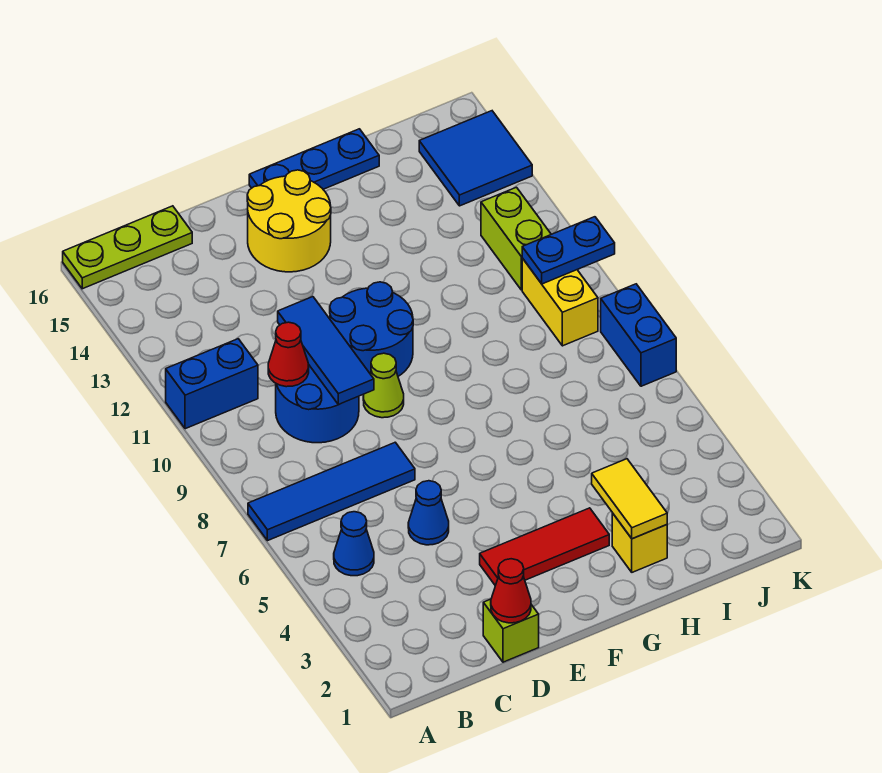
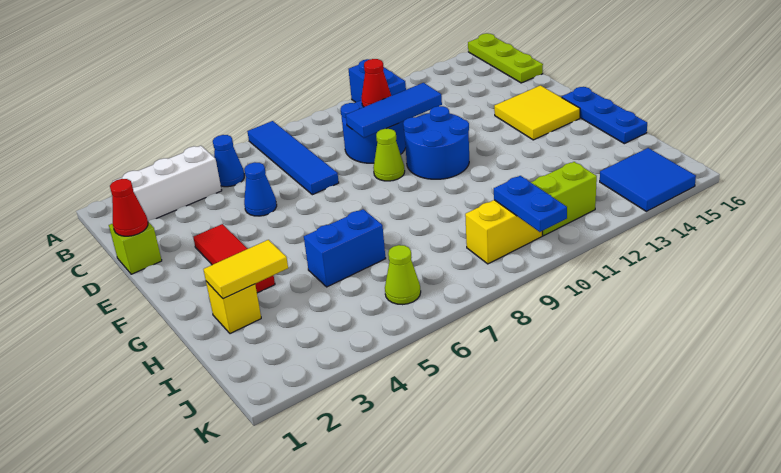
none -> white 1x3 brick [113,146,222,221]
yellow 2x2 round brick [247,170,331,272] -> yellow 2x2 tile [494,85,580,140]
none -> lime 1x1 cone [385,245,421,305]
blue 1x2 brick [601,284,676,386] -> blue 1x2 brick moved to [304,209,386,287]

